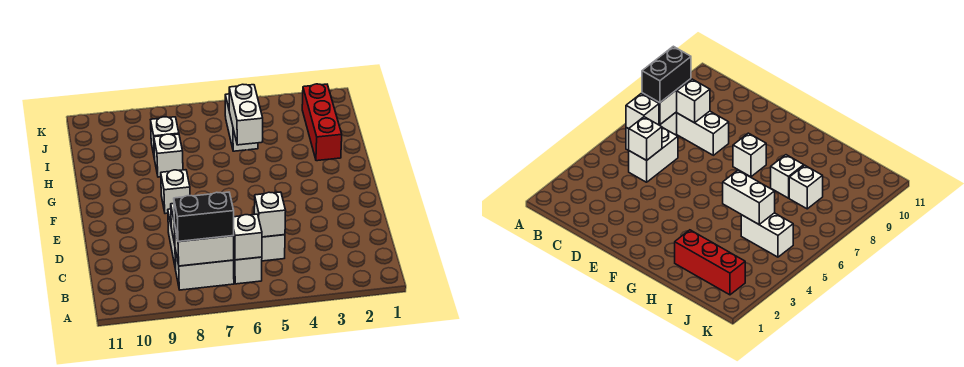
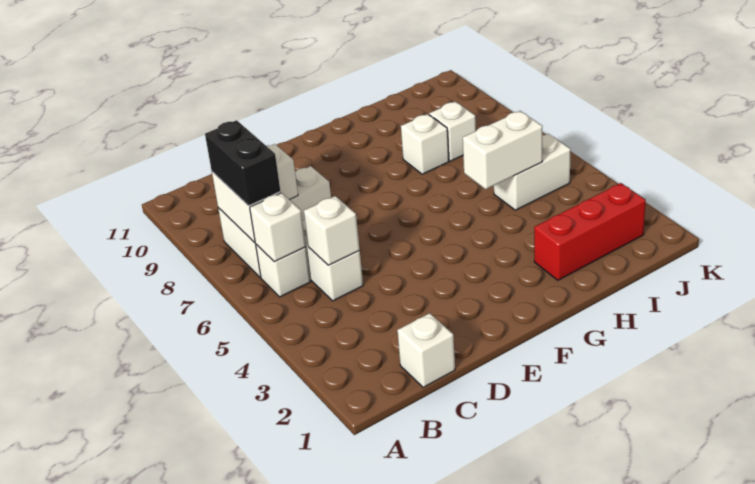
white 1x1 brick [161,170,190,214] -> white 1x1 brick moved to [397,313,455,387]

